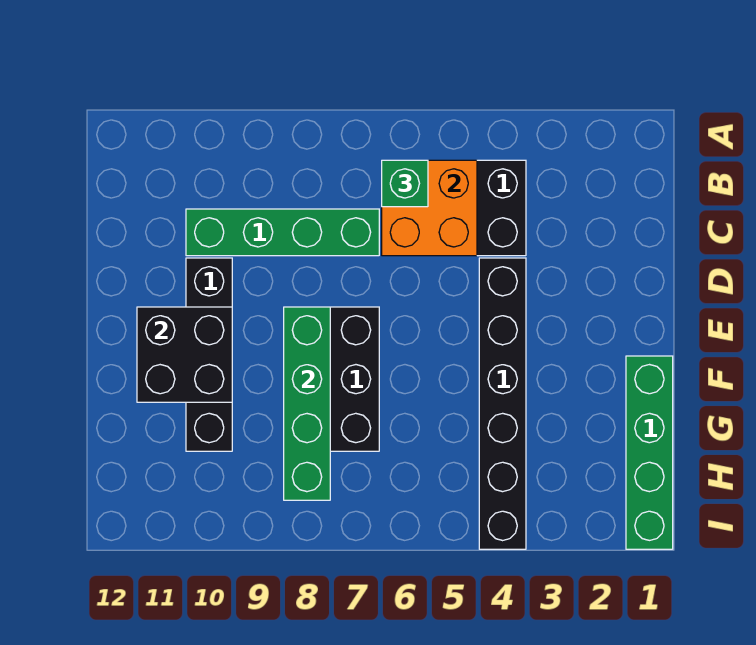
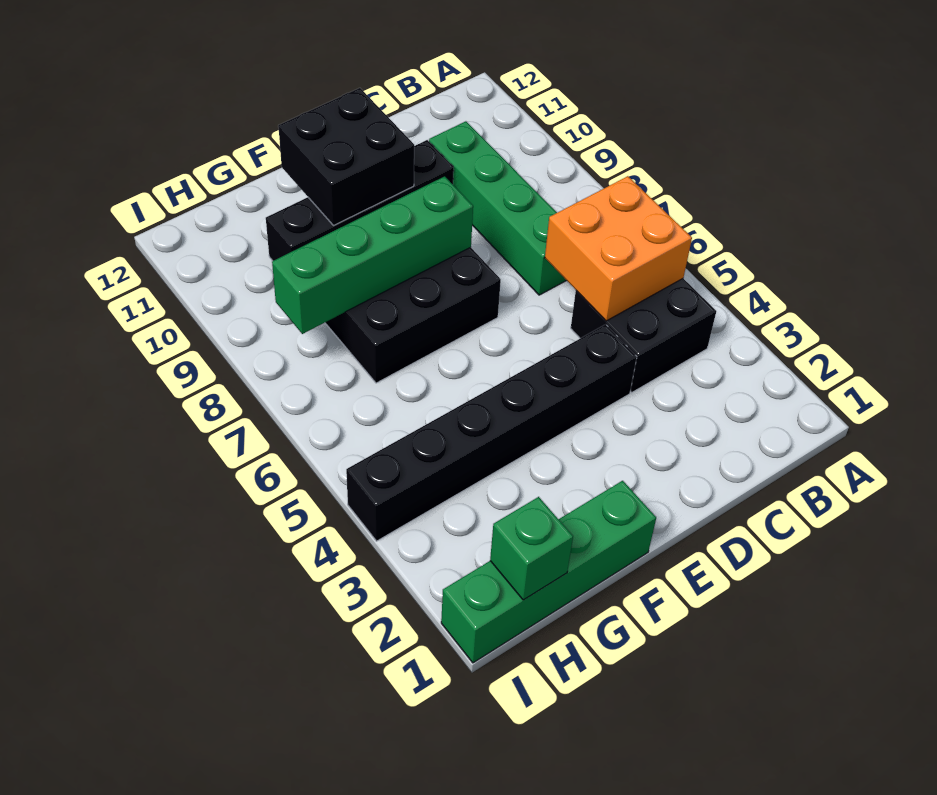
green 1x1 brick [382,160,428,207] -> green 1x1 brick moved to [490,497,573,600]

